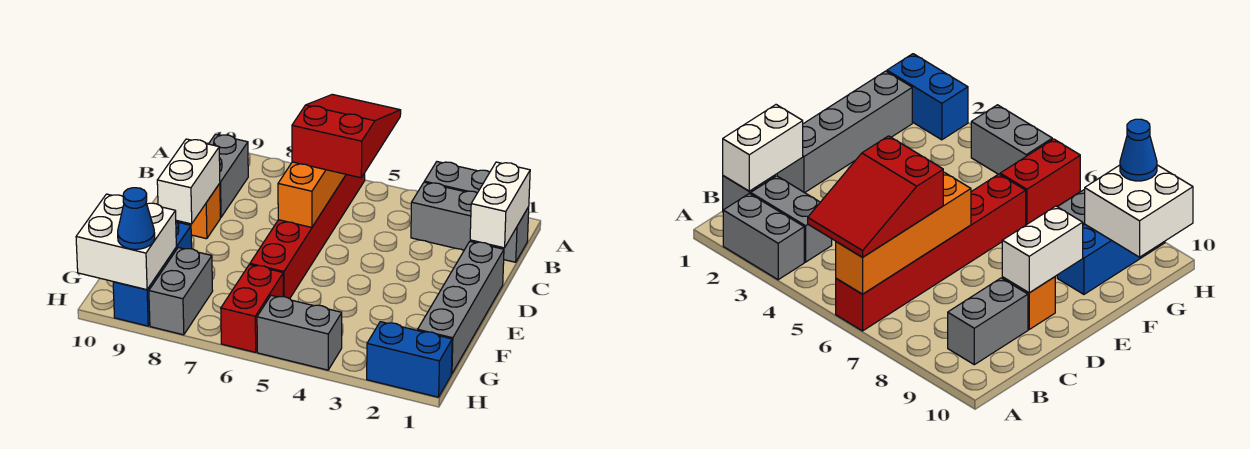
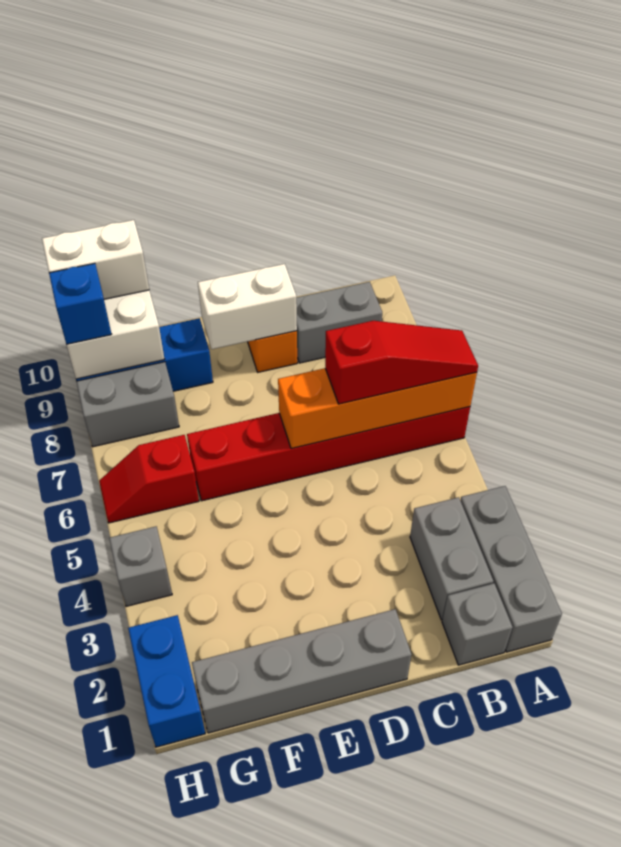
grey 1x2 brick [424,162,490,193] -> grey 1x3 brick [460,486,562,652]
red 2x3 slope [292,94,401,178] -> red 1x3 slope [325,321,478,404]
white 1x2 brick [470,162,530,248] -> white 1x2 brick moved to [42,220,149,299]
red 1x2 brick [221,265,283,352] -> red 1x2 slope [99,435,199,523]
grey 1x2 brick [257,295,342,370] -> grey 1x1 brick [109,526,172,606]
blue 1x1 cone [118,188,155,249] -> blue 1x1 brick [49,263,111,344]

